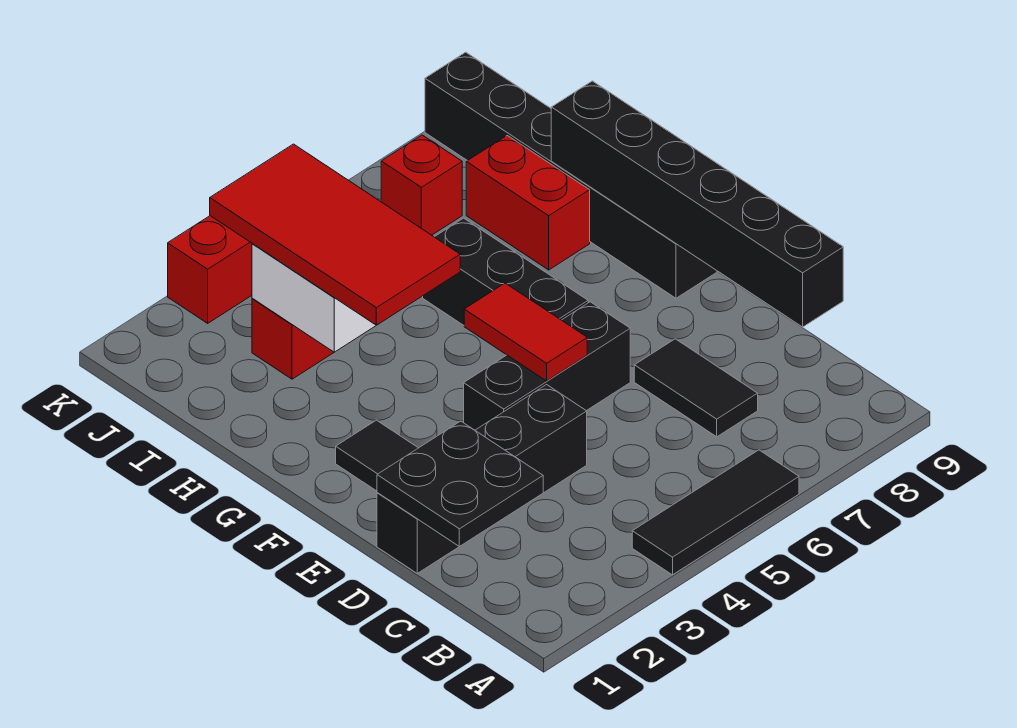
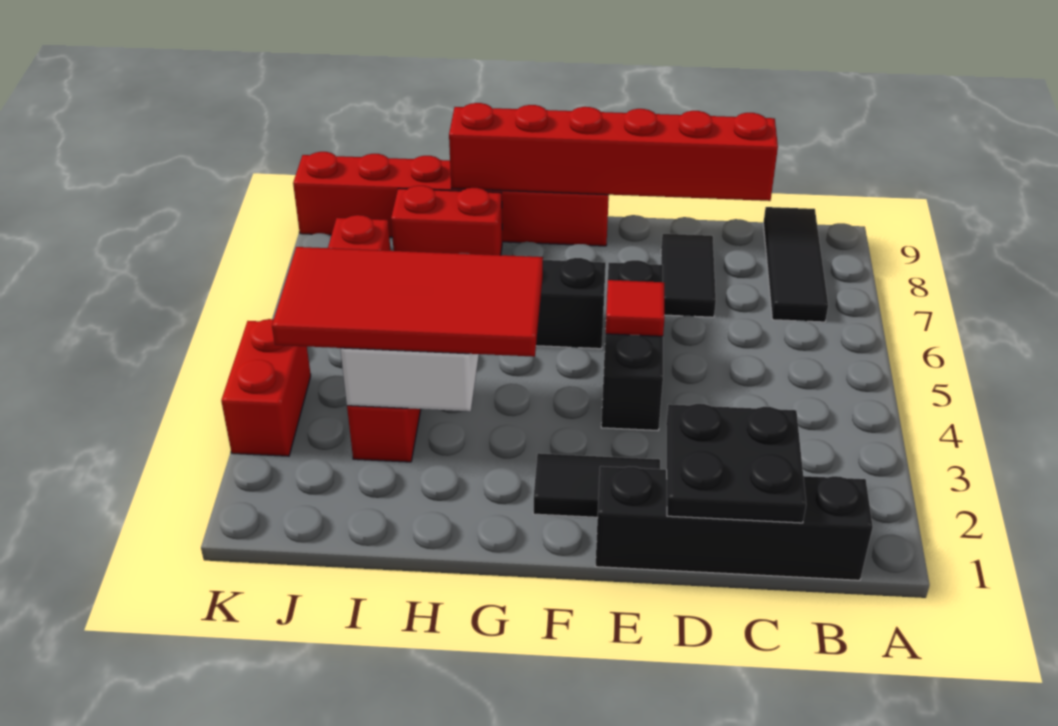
black 1x3 tile [632,450,799,575] -> black 1x3 tile moved to [763,207,828,322]
black 1x2 tile [634,339,758,437] -> black 1x2 tile turned to [661,234,716,317]
black 1x6 brick [551,81,843,327] -> red 1x6 brick [449,103,778,201]
black 1x4 brick [377,385,587,573] -> black 1x4 brick turned to [595,466,873,580]
red 1x2 tile [464,283,587,381] -> red 1x1 tile [605,280,665,336]
black 1x6 brick [425,52,717,298] -> red 1x6 brick [293,152,609,246]

